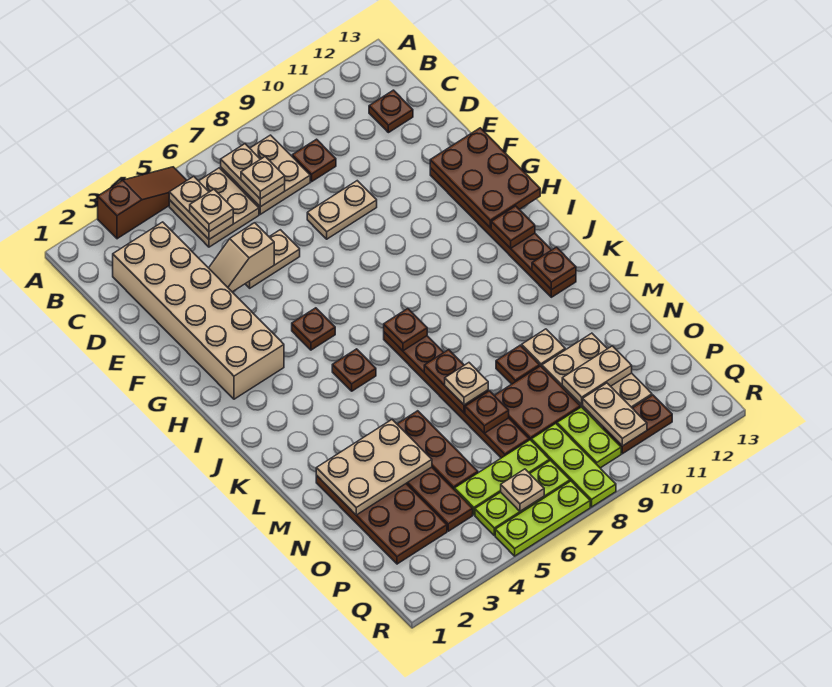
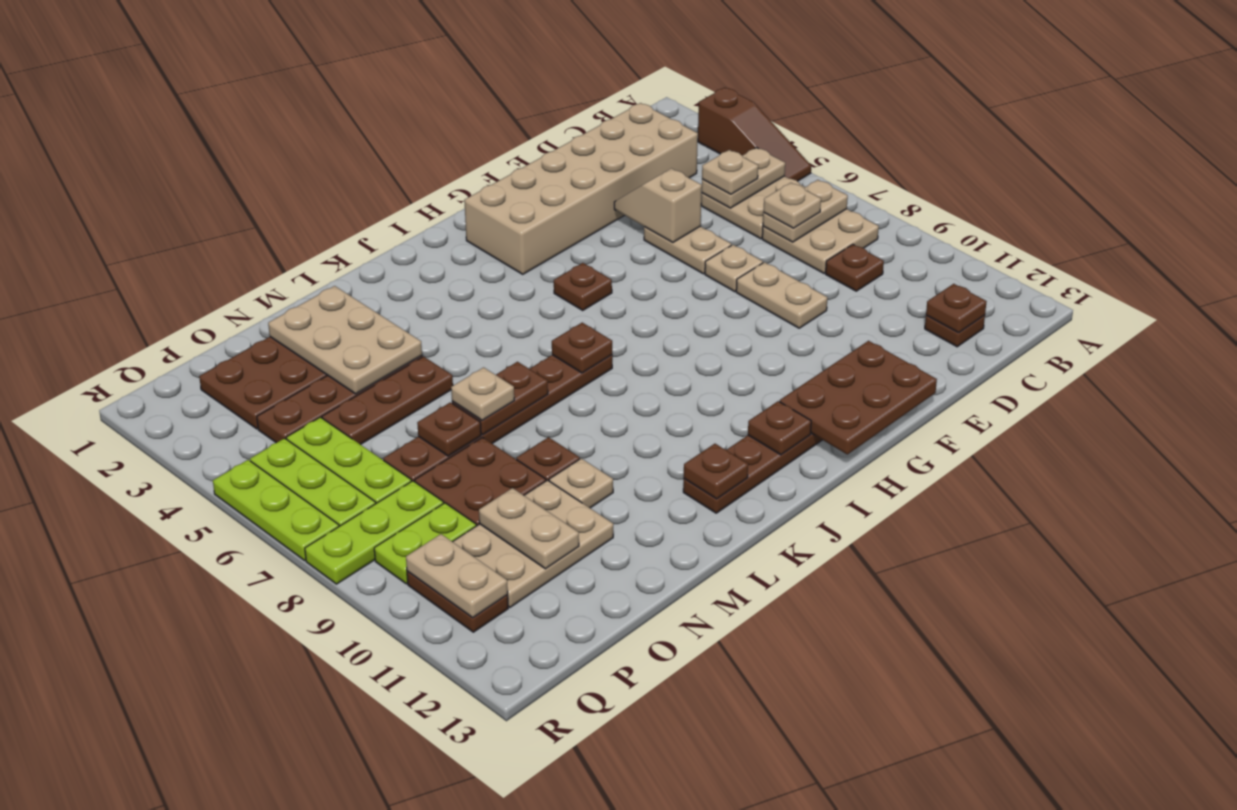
brown 1x1 plate [332,349,376,391] -> brown 1x1 plate moved to [926,284,987,333]
tan 1x2 plate [583,383,647,446] -> tan 1x2 plate turned to [406,534,508,618]
tan 1x1 plate [501,469,544,511] -> tan 1x1 plate moved to [705,245,763,292]

